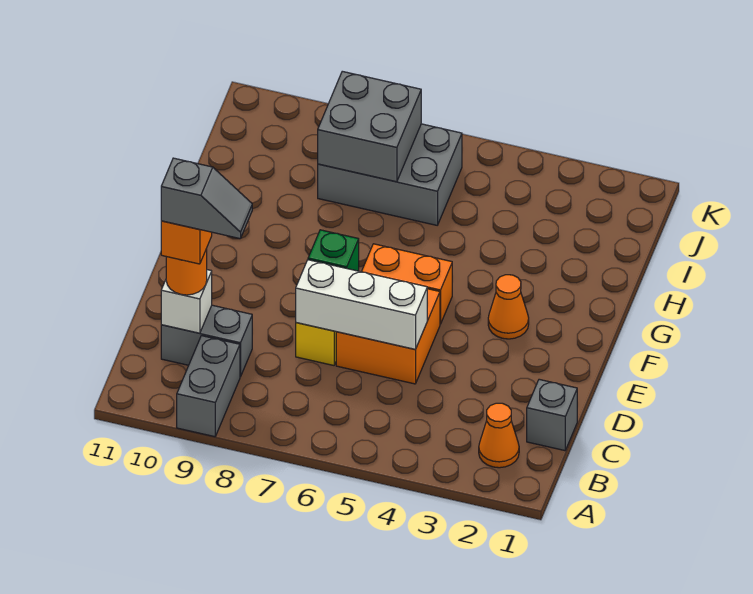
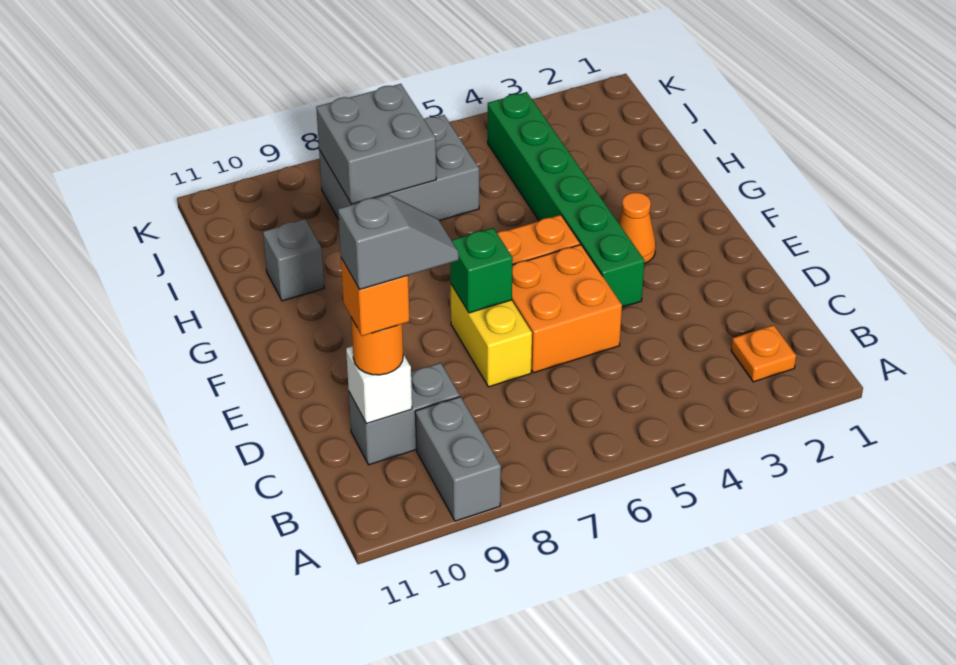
orange 1x1 cone [479,403,519,468] -> orange 1x1 plate [731,325,796,382]
grey 1x1 brick [527,379,577,451] -> grey 1x1 brick moved to [263,219,324,301]
white 1x3 brick [296,260,427,349] -> none
none -> green 1x6 brick [488,92,645,307]

